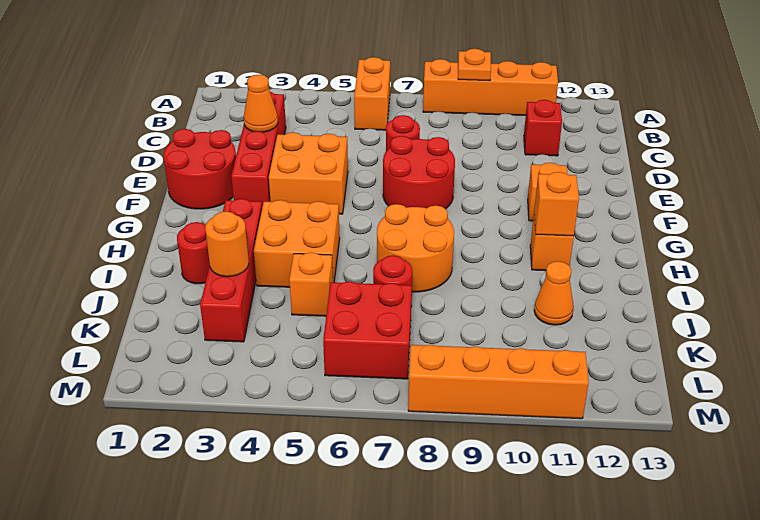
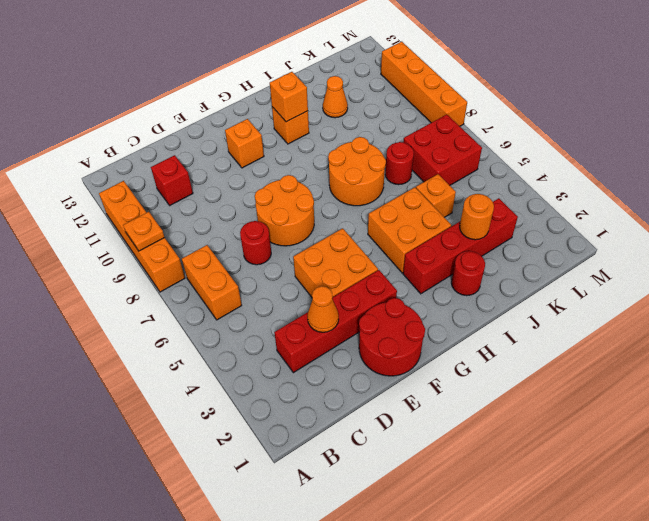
orange 1x2 brick [354,57,390,130] -> orange 1x2 brick turned to [182,245,242,320]
red 2x2 round brick [383,136,455,209] -> orange 2x2 round brick [255,175,314,246]

